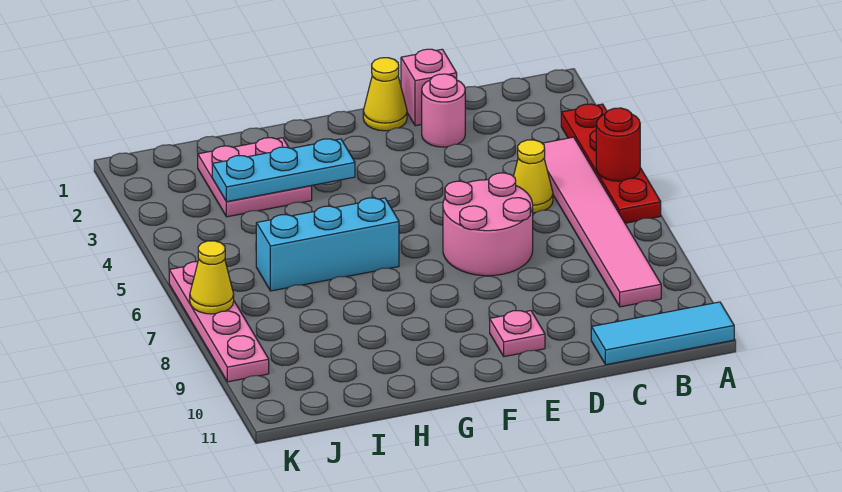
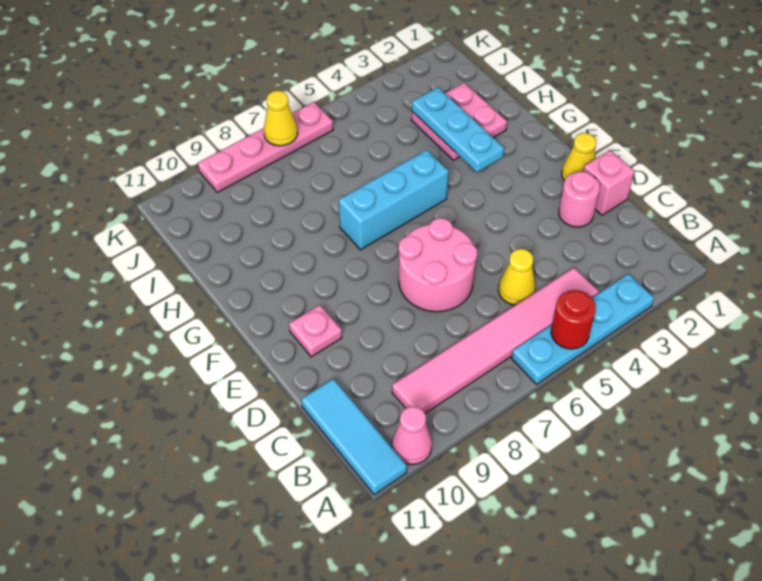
red 1x4 plate [561,104,661,223] -> cyan 1x4 plate [511,274,654,384]
none -> pink 1x1 cone [392,406,432,465]
cyan 1x3 brick [256,198,399,291] -> cyan 1x3 brick turned to [339,150,449,250]

